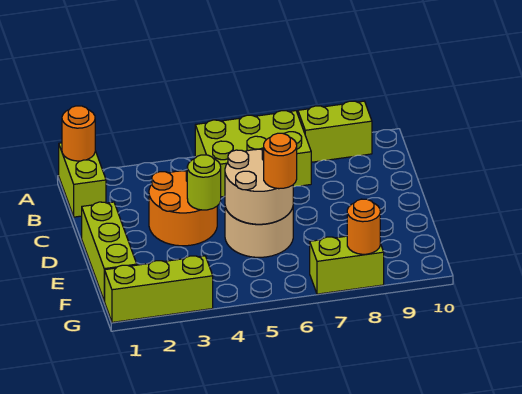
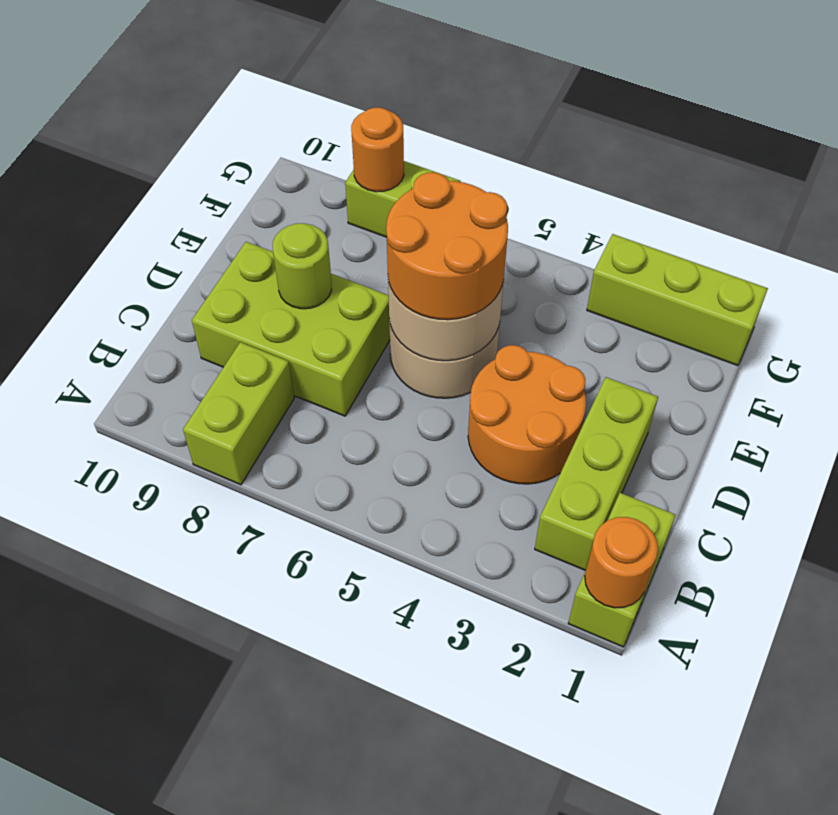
lime 2x3 brick [195,111,311,197] -> lime 2x3 brick moved to [192,242,390,416]
lime 1x2 brick [298,101,372,162] -> lime 1x2 brick turned to [183,342,294,485]
lime 1x3 brick [82,202,137,301] -> lime 1x3 brick moved to [535,377,658,570]
lime 1x1 round brick [187,155,221,210] -> lime 1x1 round brick moved to [273,223,332,309]
orange 1x1 round brick [264,133,297,189] -> orange 2x2 round brick [386,172,508,320]

